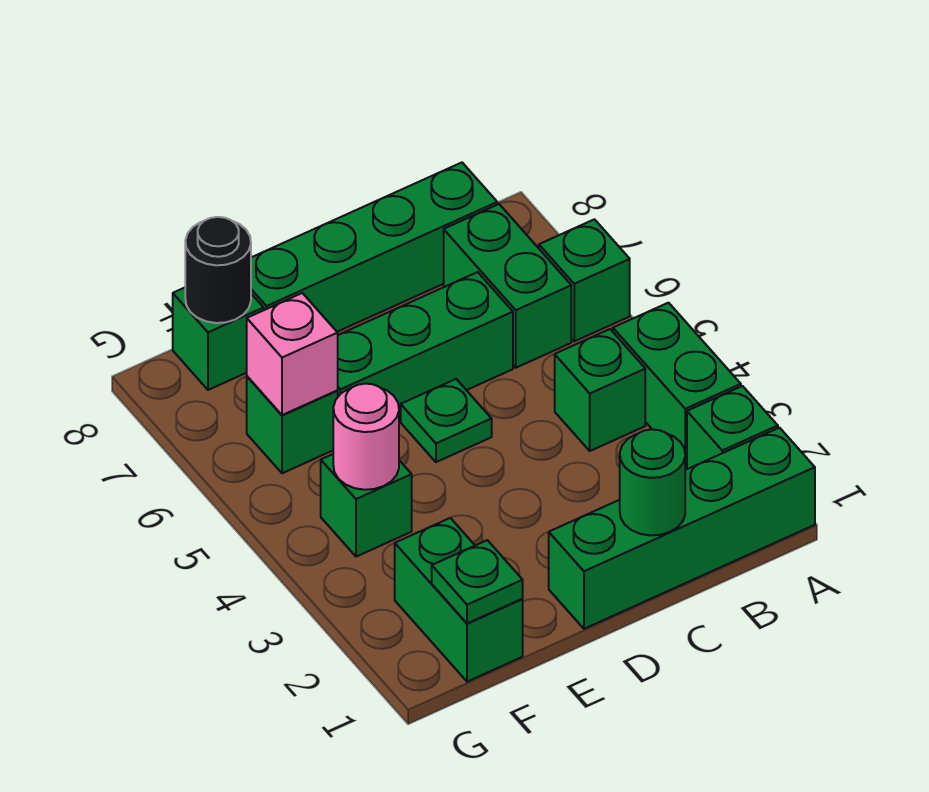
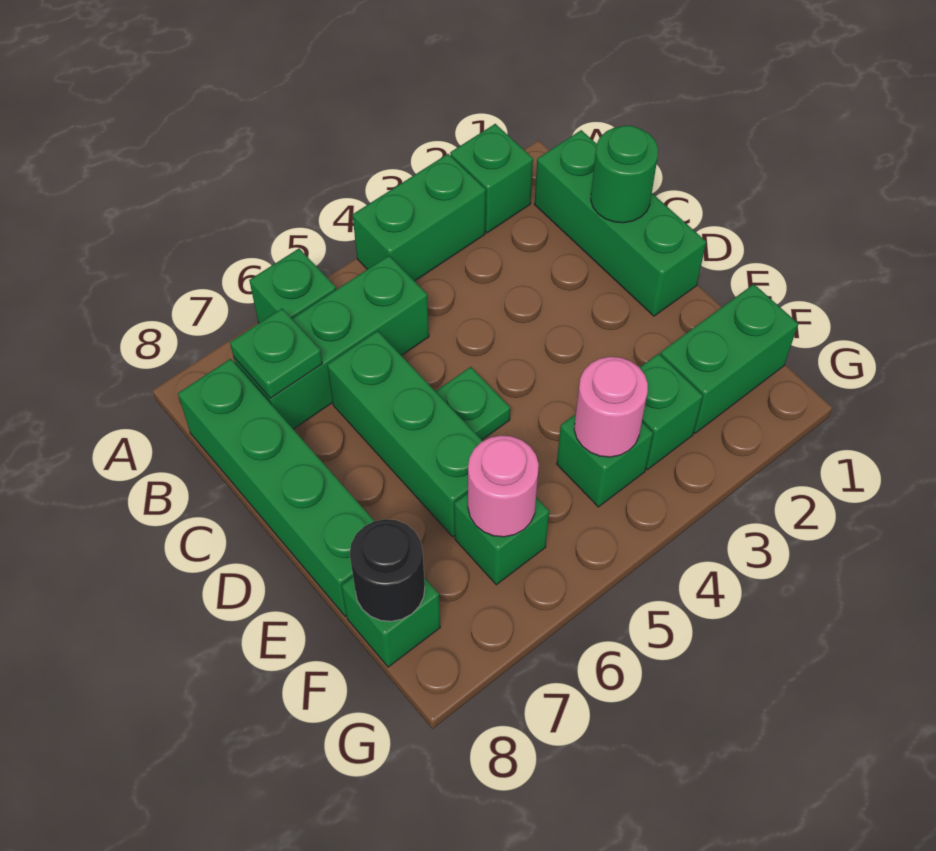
green 1x4 brick [549,428,815,629] -> green 1x3 brick [534,130,706,316]
green 1x1 brick [555,329,645,451] -> green 1x1 brick moved to [639,354,703,470]
green 1x2 brick [444,204,571,368] -> green 1x3 brick [234,256,429,429]
green 1x1 plate [432,540,523,623] -> green 1x1 plate moved to [230,309,322,398]
pink 1x1 brick [247,293,338,415] -> pink 1x1 round brick [468,436,539,537]

